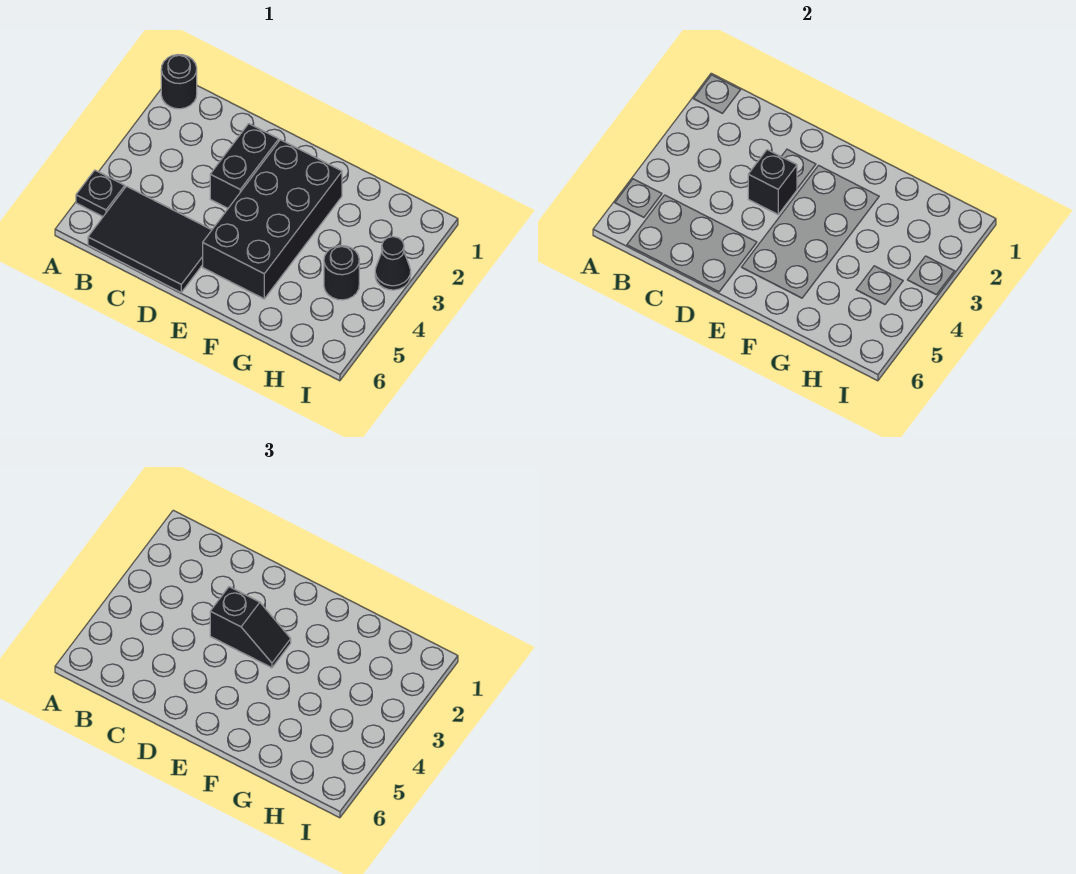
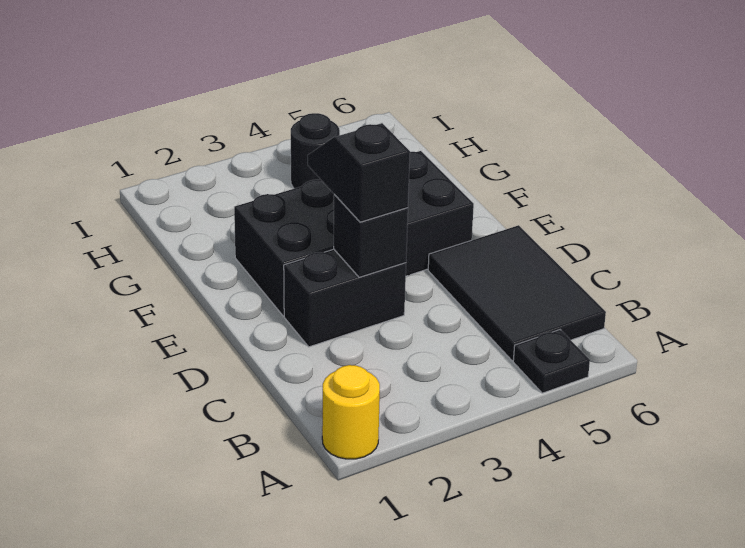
black 1x1 round brick [161,55,197,109] -> yellow 1x1 round brick [322,365,380,459]
black 1x1 cone [375,237,411,290] -> none

